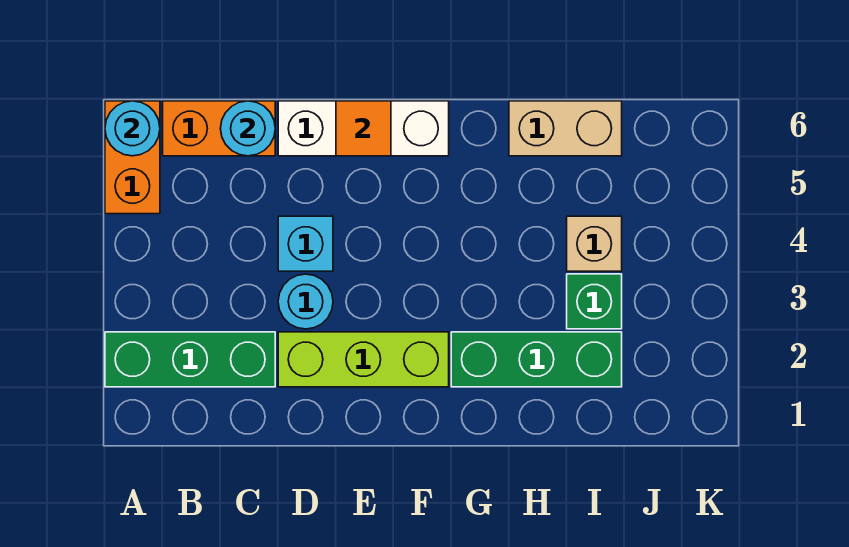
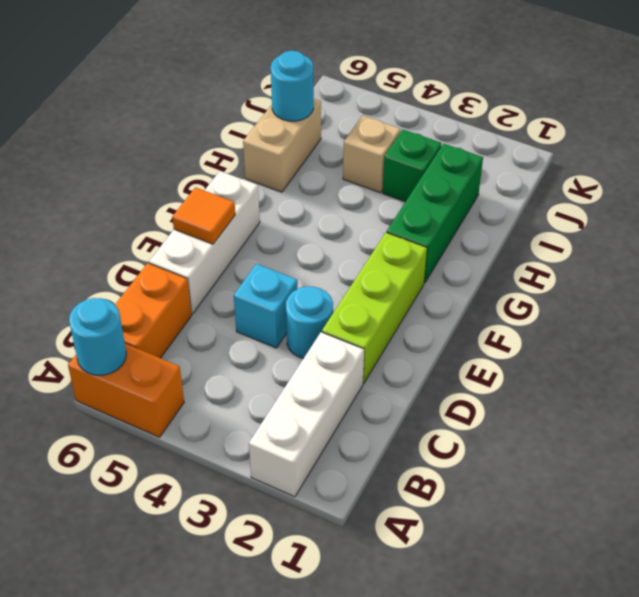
green 1x3 brick [105,332,275,387] -> white 1x3 brick [249,332,364,497]
cyan 1x1 round brick [220,101,275,156] -> cyan 1x1 round brick moved to [271,51,314,121]

